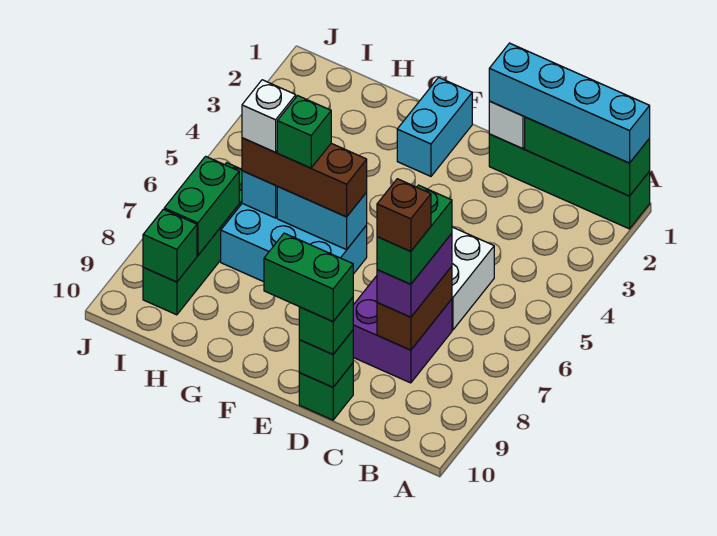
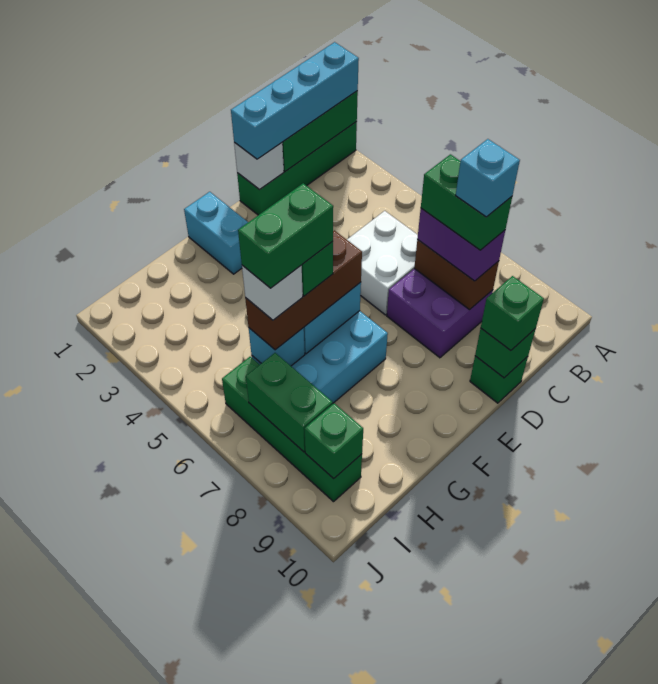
brown 1x1 brick [377,179,431,251] -> cyan 1x1 brick [456,139,520,217]
green 1x2 brick [264,233,353,321] -> green 1x2 brick moved to [238,183,333,288]

